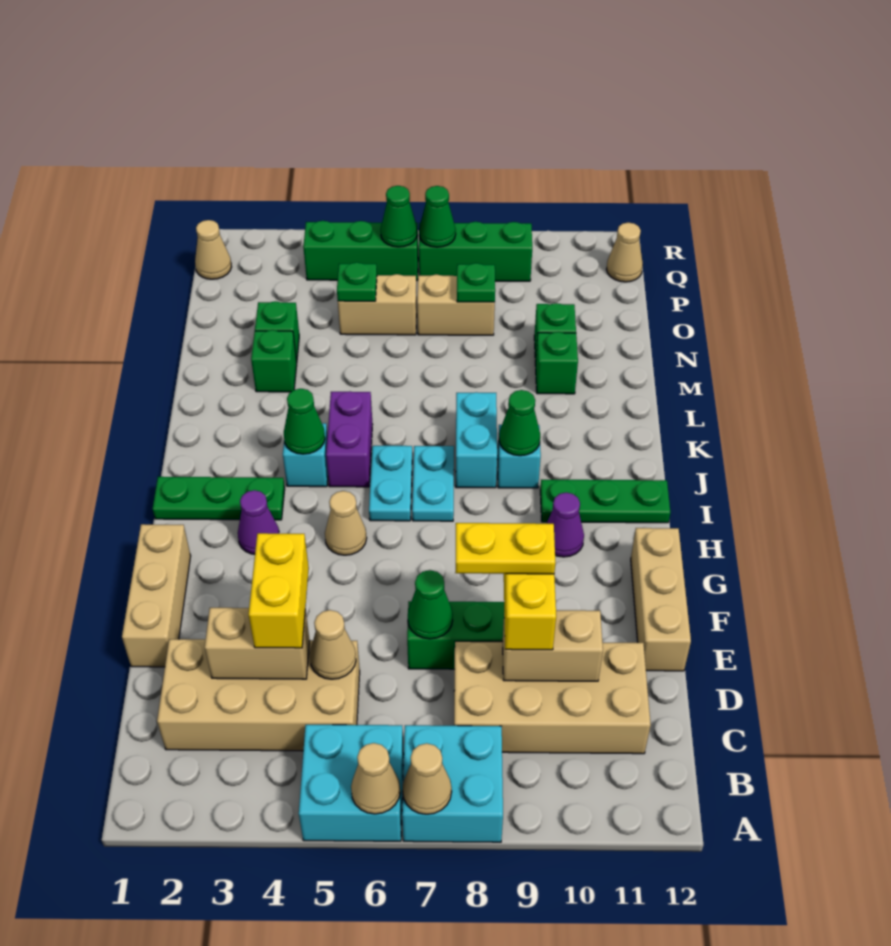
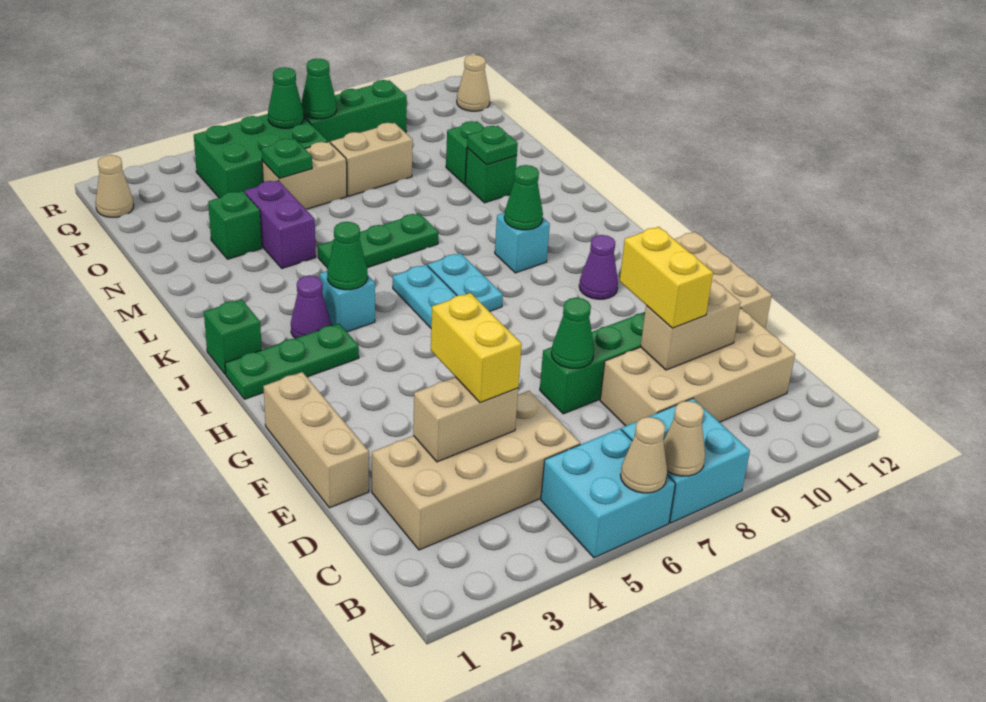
tan 1x1 cone [310,610,356,679] -> none
yellow 1x2 plate [455,523,556,574] -> none
purple 1x1 cone [238,490,279,554] -> purple 1x1 cone moved to [291,276,331,338]
tan 1x1 cone [325,491,367,555] -> none
green 1x3 plate [540,480,670,523] -> green 1x3 plate moved to [318,213,439,268]
purple 1x2 brick [326,391,373,487] -> purple 1x2 brick moved to [245,181,316,268]
cyan 1x2 brick [456,392,497,488] -> none
green 1x1 brick [251,330,297,392] -> green 1x1 brick moved to [204,299,262,374]
green 1x1 plate [457,263,495,302] -> green 1x1 plate moved to [467,126,518,165]
green 1x3 brick [303,221,418,281] -> green 2x3 brick [194,114,328,198]

